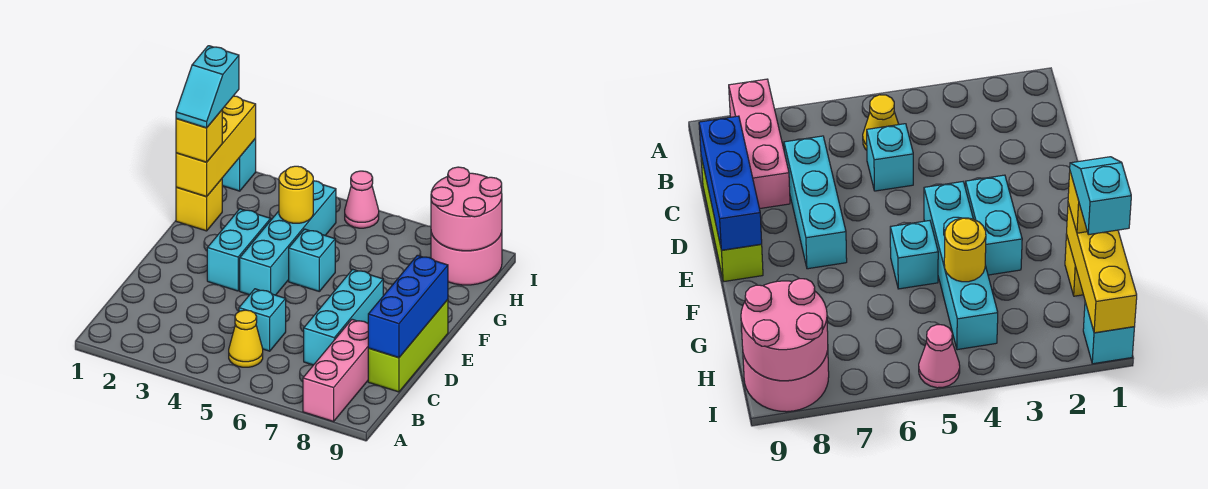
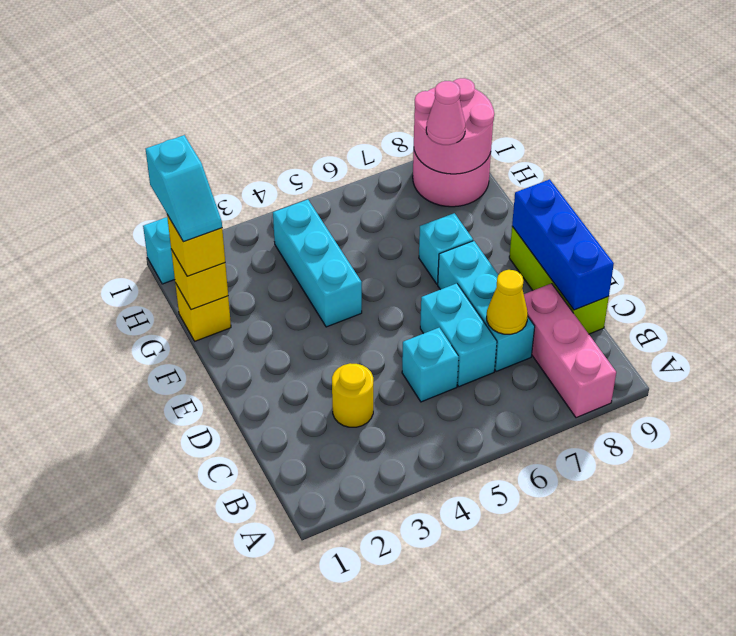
yellow 1x1 cone [229,310,263,367] -> yellow 1x1 cone moved to [487,270,528,334]
cyan 1x2 brick [207,209,271,291] -> cyan 1x2 brick moved to [420,283,497,387]
cyan 1x4 brick [240,181,336,295] -> cyan 1x3 brick [273,200,362,327]
cyan 1x1 brick [289,229,335,291] -> cyan 1x1 brick moved to [419,213,473,284]
yellow 1x3 brick [176,96,256,197] -> yellow 1x1 brick [171,250,228,310]
yellow 1x1 round brick [279,166,313,223] -> yellow 1x1 round brick moved to [332,363,373,427]
pink 1x1 cone [345,171,379,228] -> pink 1x1 cone moved to [426,81,465,145]

